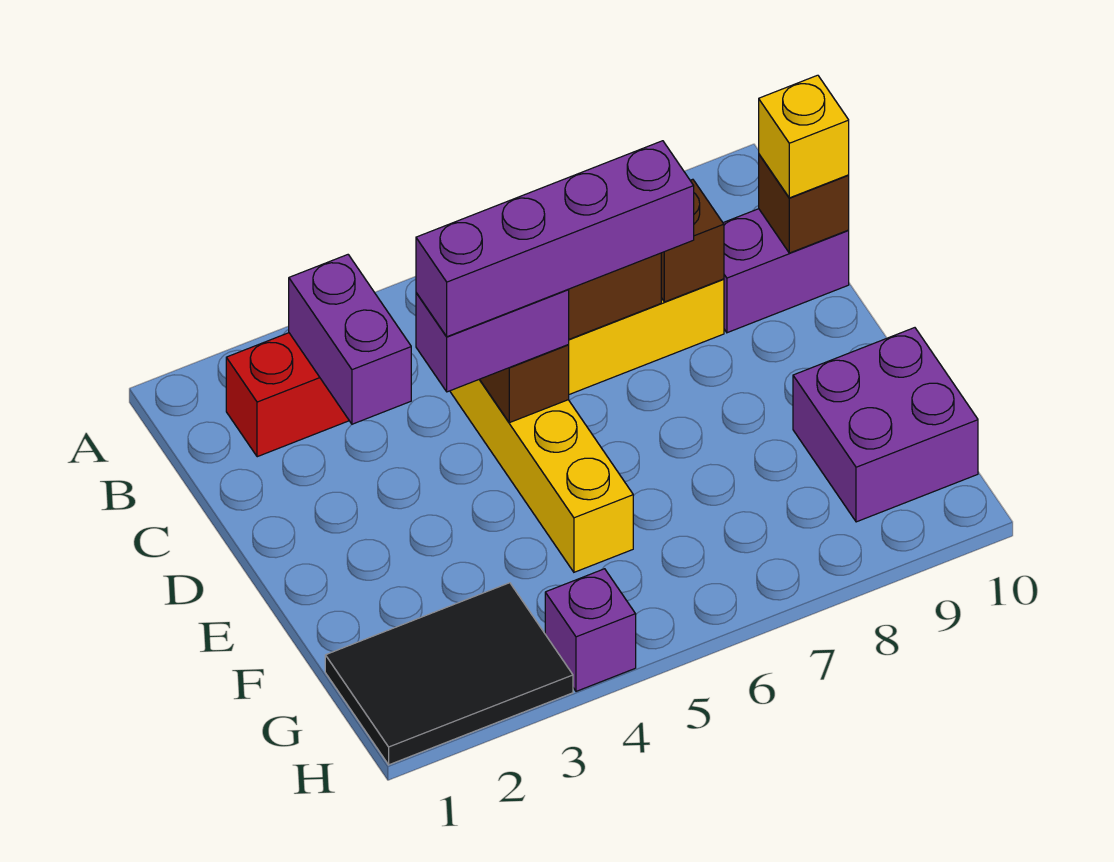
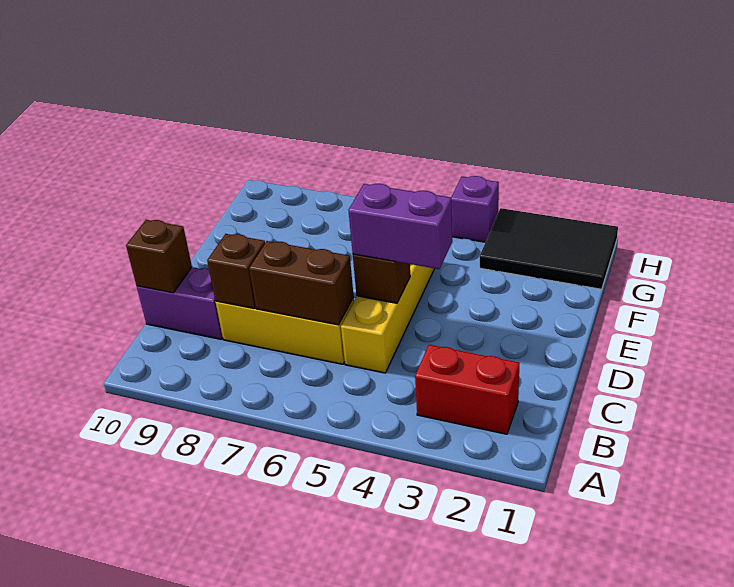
purple 1x2 brick [289,255,411,424] -> none
yellow 1x1 brick [759,75,849,198] -> none
purple 1x4 brick [416,141,694,337] -> none
purple 2x2 brick [793,328,978,522] -> none

